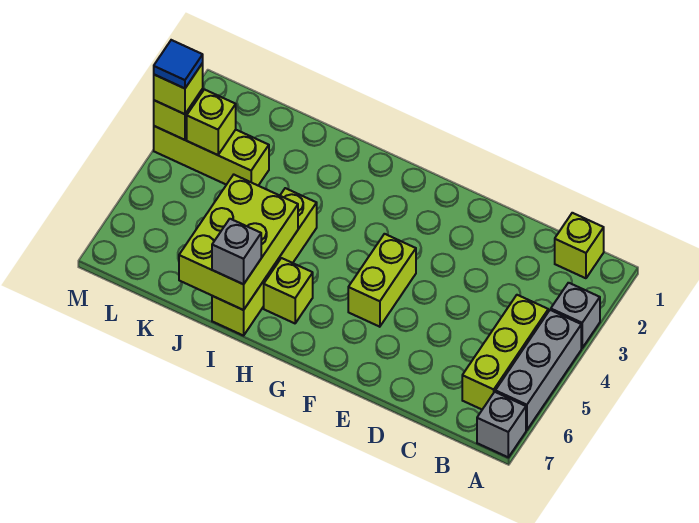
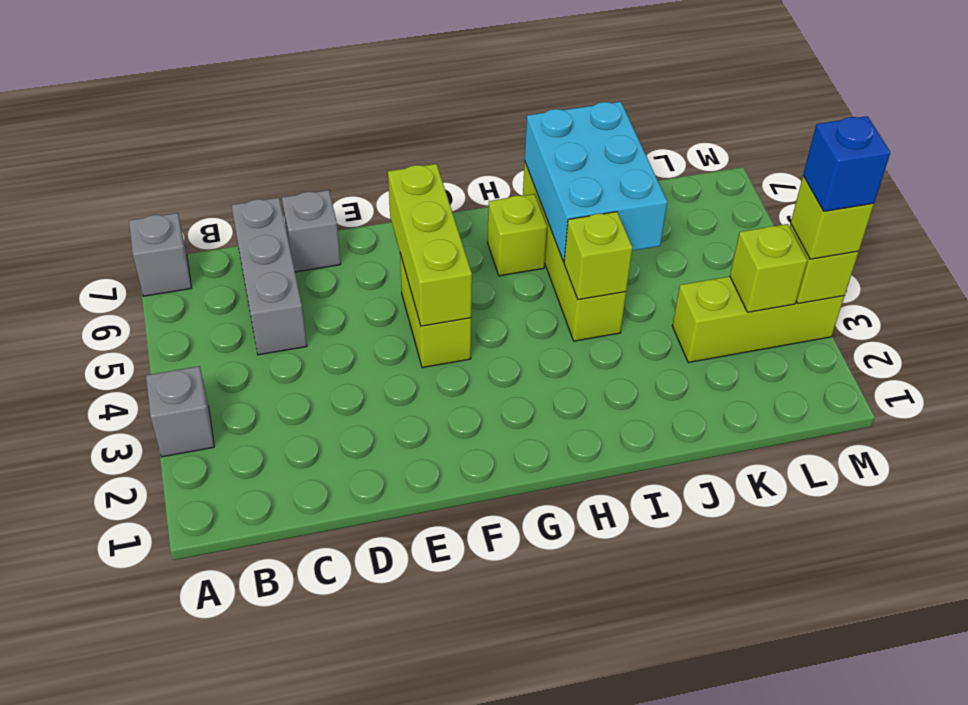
grey 1x3 brick [495,310,581,430] -> grey 1x3 brick moved to [232,198,307,355]
lime 1x1 brick [555,213,604,278] -> lime 1x1 brick moved to [564,212,633,300]
lime 1x3 brick [462,295,548,409] -> lime 1x3 brick moved to [388,164,472,326]
lime 2x3 brick [179,175,298,310] -> cyan 2x3 brick [525,102,667,262]
grey 1x1 brick [212,219,261,284] -> grey 1x1 brick moved to [282,190,341,272]
blue 1x1 tile [154,40,203,88] -> blue 1x1 brick [803,116,890,211]

